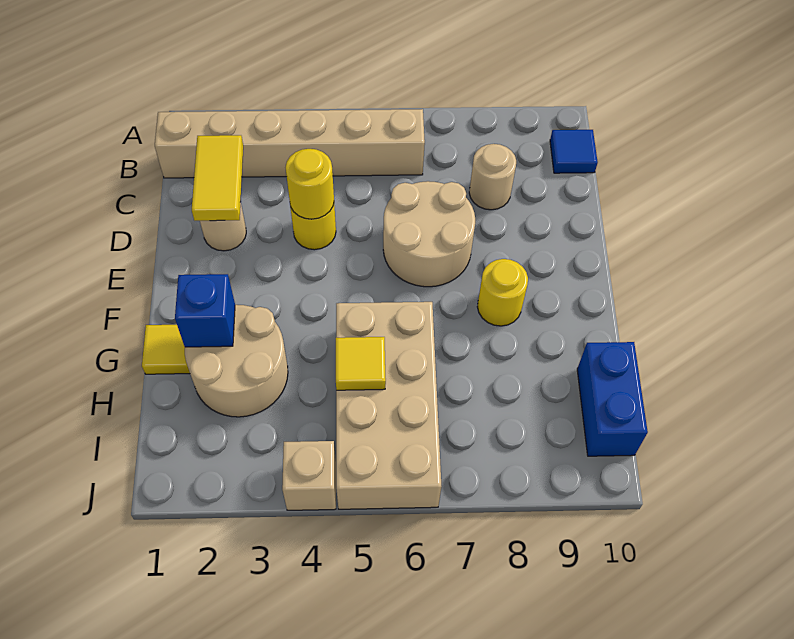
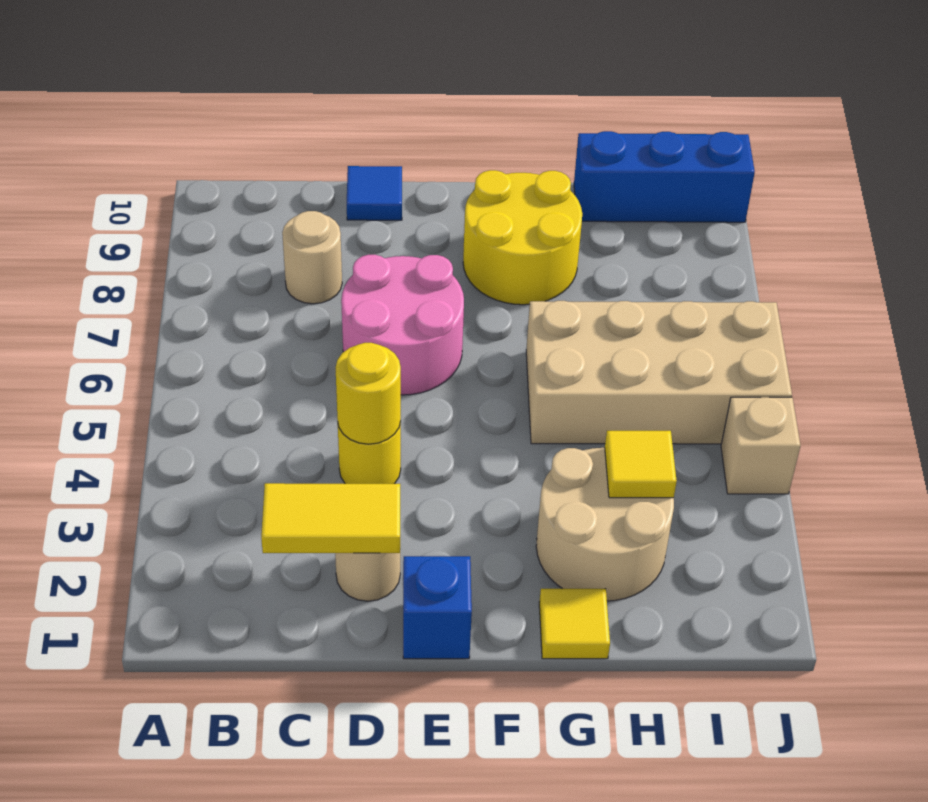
tan 1x6 brick [155,109,425,178] -> none
blue 1x1 tile [550,130,598,173] -> blue 1x1 tile moved to [347,166,402,220]
tan 2x2 round brick [383,181,475,287] -> pink 2x2 round brick [341,255,464,395]
yellow 1x1 round brick [477,259,528,326] -> yellow 2x2 round brick [463,170,582,305]
blue 1x1 brick [175,274,235,347] -> blue 1x1 brick moved to [403,556,472,659]
yellow 1x1 tile [336,337,386,390] -> yellow 1x1 tile moved to [605,431,677,498]
blue 1x2 brick [577,342,648,456] -> blue 1x3 brick [574,131,755,222]

